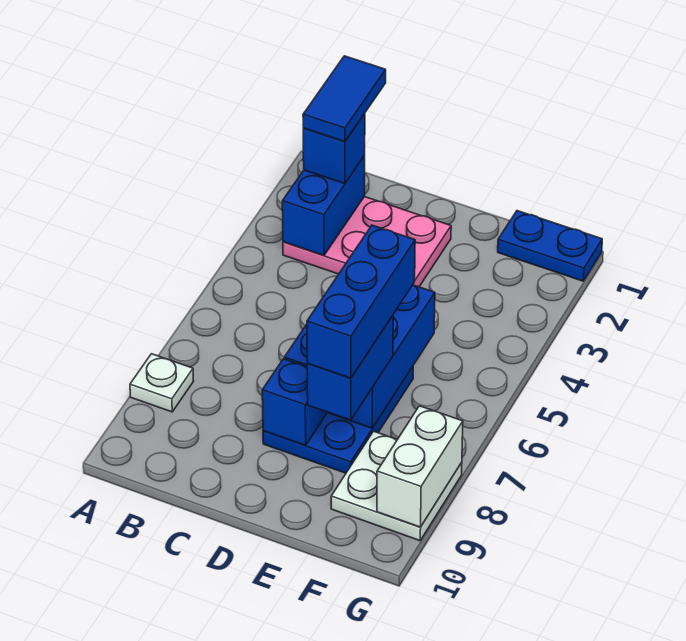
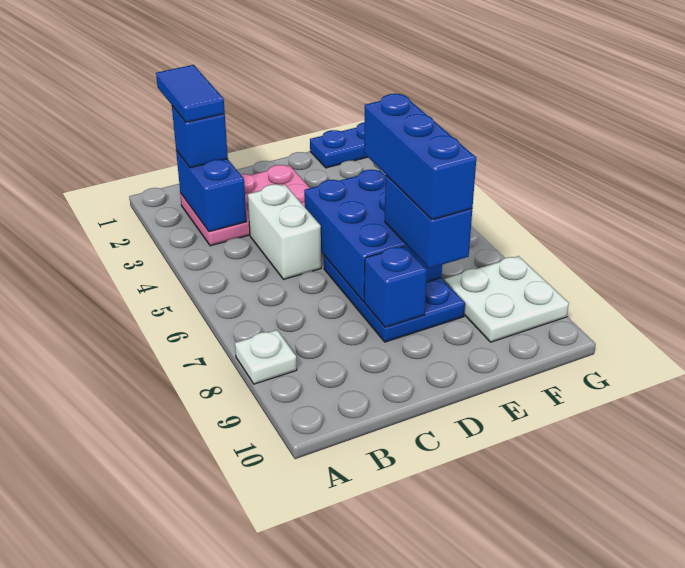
white 1x2 brick [377,406,463,527] -> white 1x2 brick moved to [248,184,321,279]

